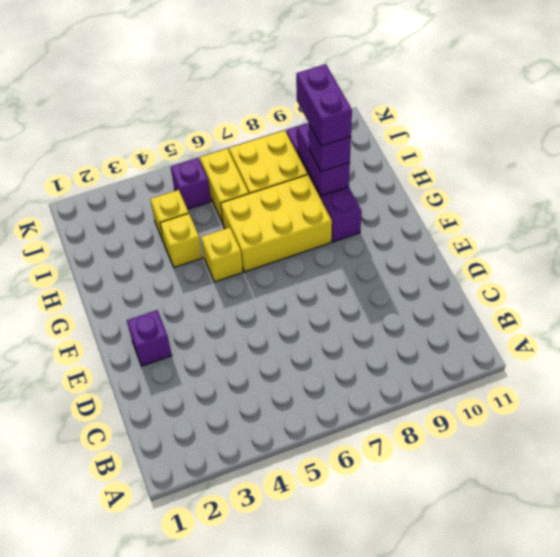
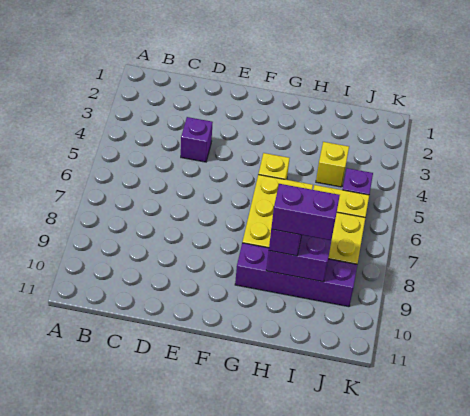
purple 1x1 brick [127,310,172,366] -> purple 1x1 brick moved to [181,117,213,162]
yellow 1x1 brick [160,213,202,267] -> none

